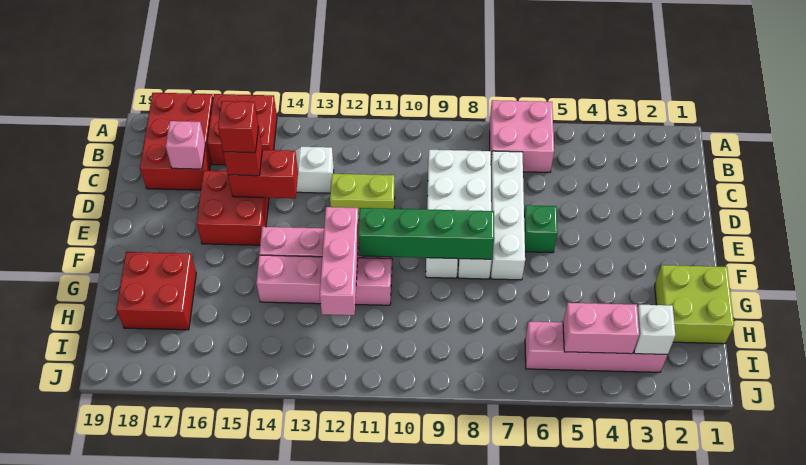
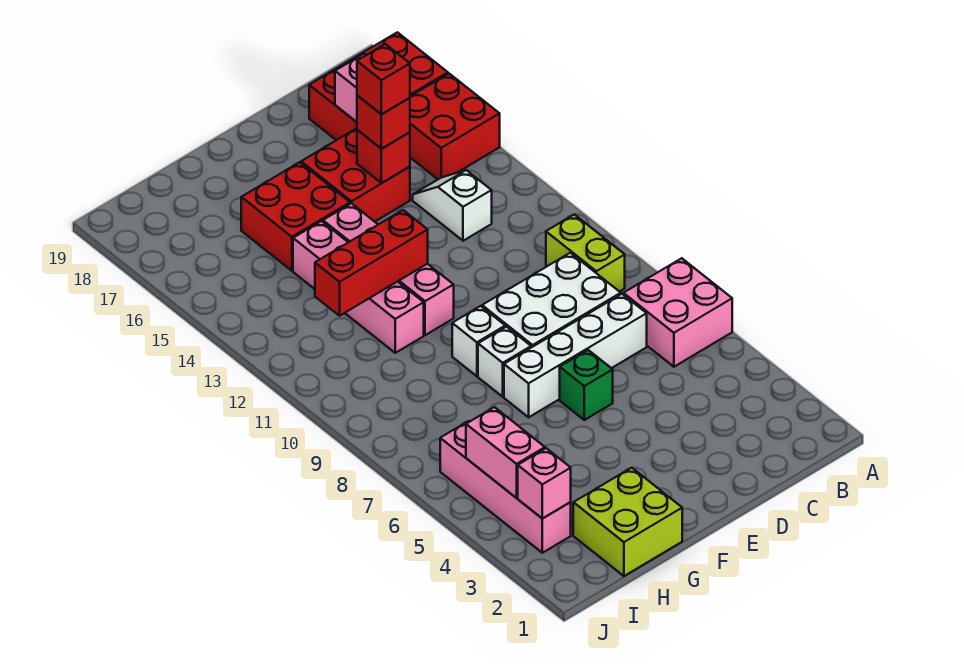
lime 1x2 brick [330,174,395,215] -> lime 1x2 brick moved to [546,214,625,292]
red 1x2 brick [228,150,298,198] -> red 1x1 brick [357,130,410,183]
green 1x4 brick [358,208,494,259] -> none
pink 1x3 brick [320,207,359,315] -> red 1x3 brick [315,210,428,316]
red 2x2 brick [116,252,196,330] -> red 2x2 brick moved to [241,162,350,271]
white 1x1 brick [634,305,675,355] -> pink 1x1 brick [518,448,571,519]

